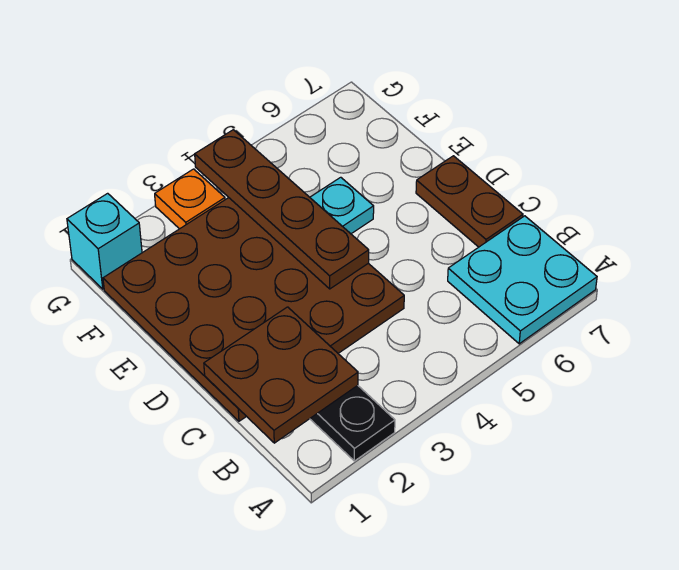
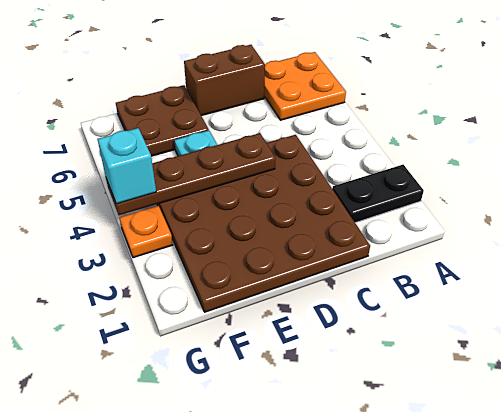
cyan 2x2 plate [448,216,597,344] -> orange 2x2 plate [264,52,346,120]
brown 2x2 plate [204,307,358,443] -> brown 2x2 plate moved to [116,85,209,156]
brown 1x2 plate [416,156,523,247] -> brown 1x2 brick [184,45,265,116]
cyan 1x1 brick [67,193,142,289] -> cyan 1x1 brick moved to [97,128,156,204]

